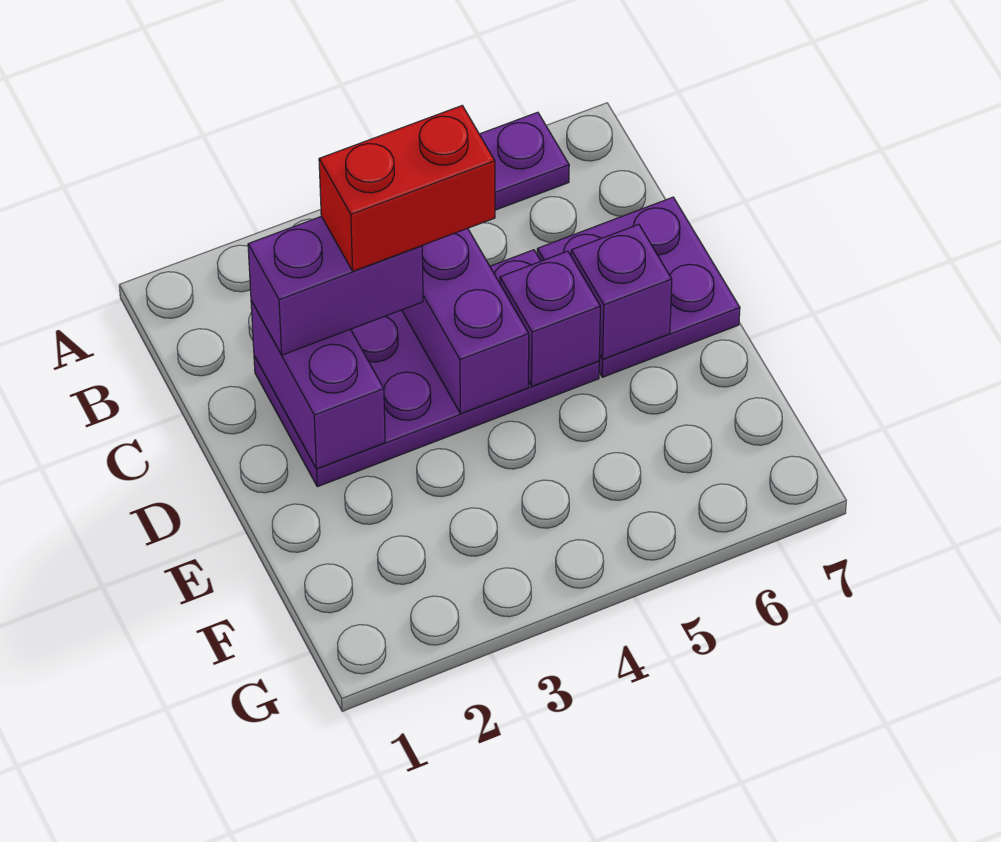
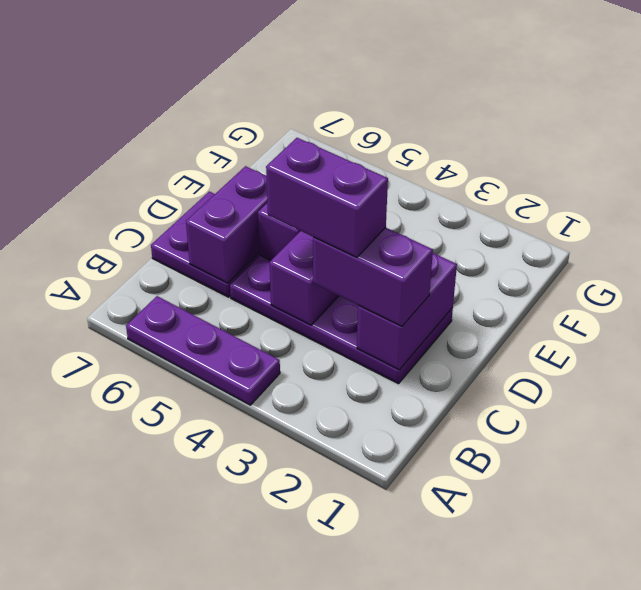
red 1x2 brick [319,106,495,271] -> purple 1x2 brick [266,138,388,257]
purple 1x1 brick [571,224,672,359] -> purple 1x2 brick [186,166,267,283]

